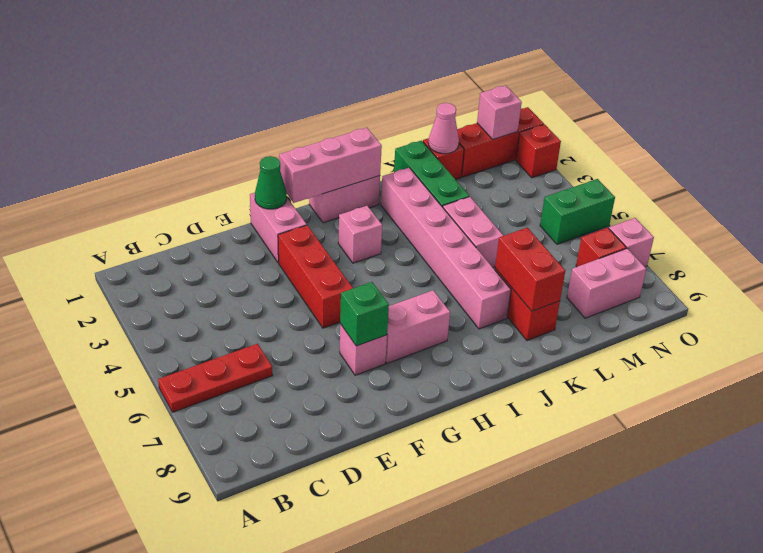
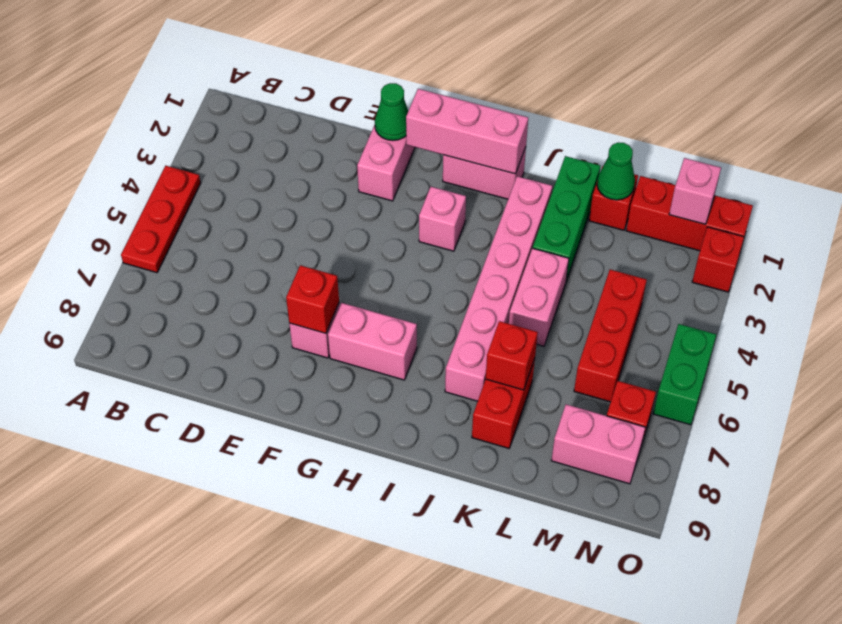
red 1x3 plate [158,344,273,412] -> red 1x3 plate turned to [121,166,201,273]
red 1x3 brick [278,225,353,328] -> red 1x3 brick moved to [574,270,647,402]
green 1x1 brick [340,282,389,346] -> red 1x1 brick [286,265,339,333]
red 1x2 brick [495,228,565,311] -> red 1x1 brick [486,321,538,390]
pink 1x1 cone [429,103,459,154] -> green 1x1 cone [597,142,635,200]
green 1x2 brick [540,179,615,244] -> green 1x2 brick turned to [653,324,716,425]
pink 1x1 brick [609,218,654,267] -> none

